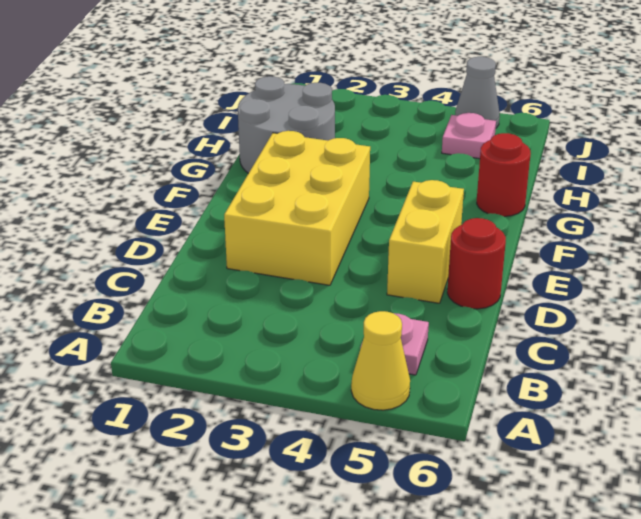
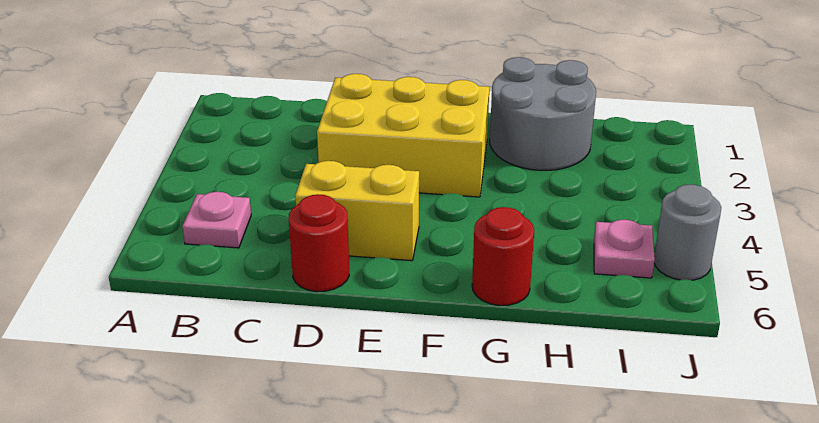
yellow 1x1 cone [351,311,410,410] -> none
grey 1x1 cone [455,57,500,128] -> grey 1x1 round brick [654,184,721,280]

